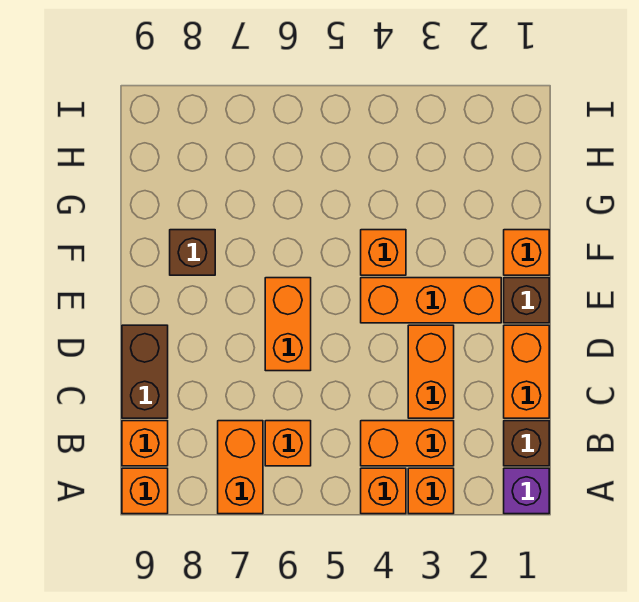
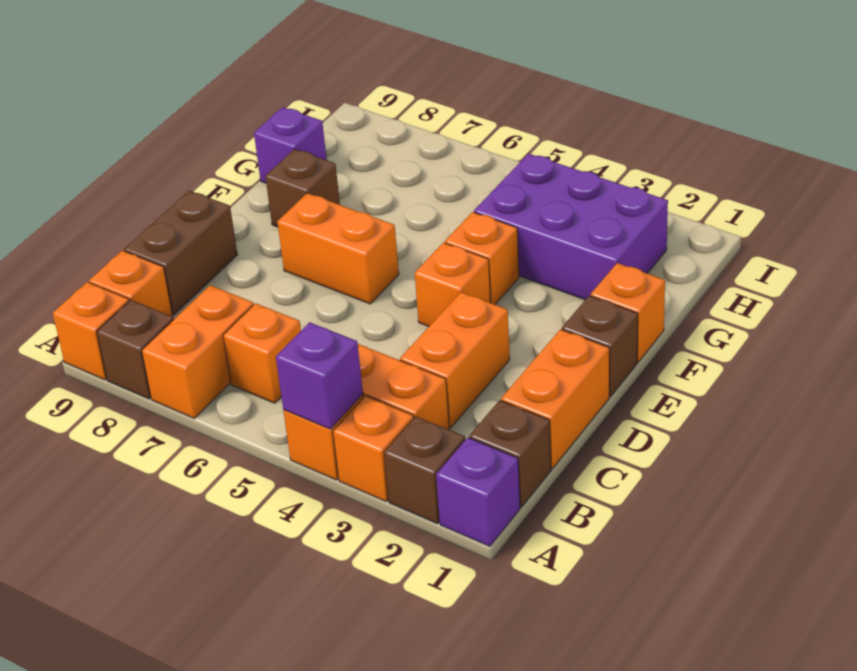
none -> brown 1x1 brick [384,416,465,524]
none -> purple 1x1 brick [276,322,363,429]
none -> brown 1x1 brick [97,300,174,399]
orange 1x2 brick [265,278,311,371] -> orange 1x2 brick turned to [277,193,399,304]
orange 1x3 brick [361,278,501,323] -> orange 1x1 brick [415,243,491,326]
none -> purple 2x3 brick [474,154,668,300]
none -> purple 1x1 brick [254,107,327,183]

